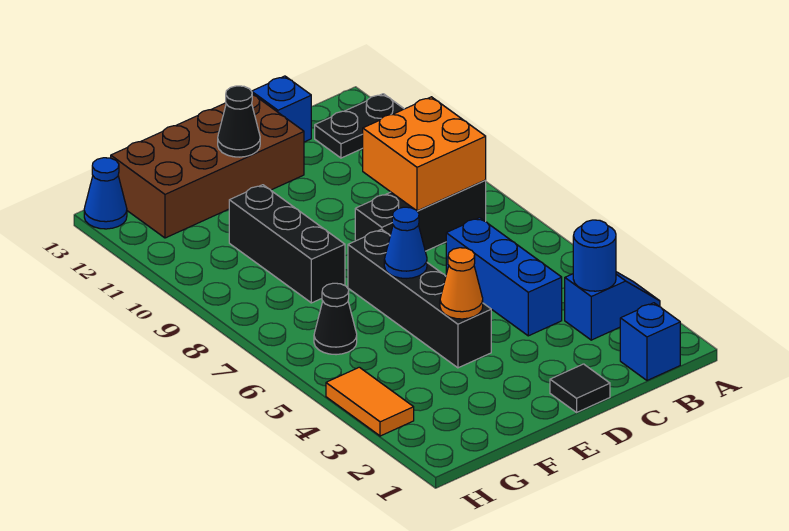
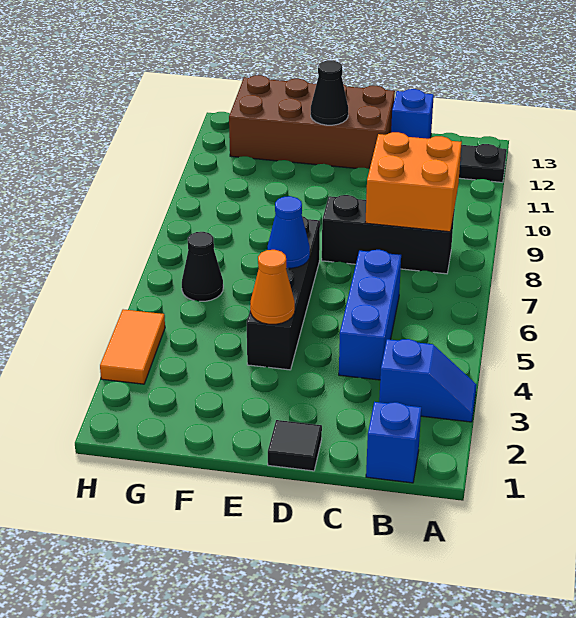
blue 1x1 round brick [573,220,616,291] -> none
black 1x3 brick [229,185,345,303] -> none
blue 1x1 cone [84,158,127,229] -> none

